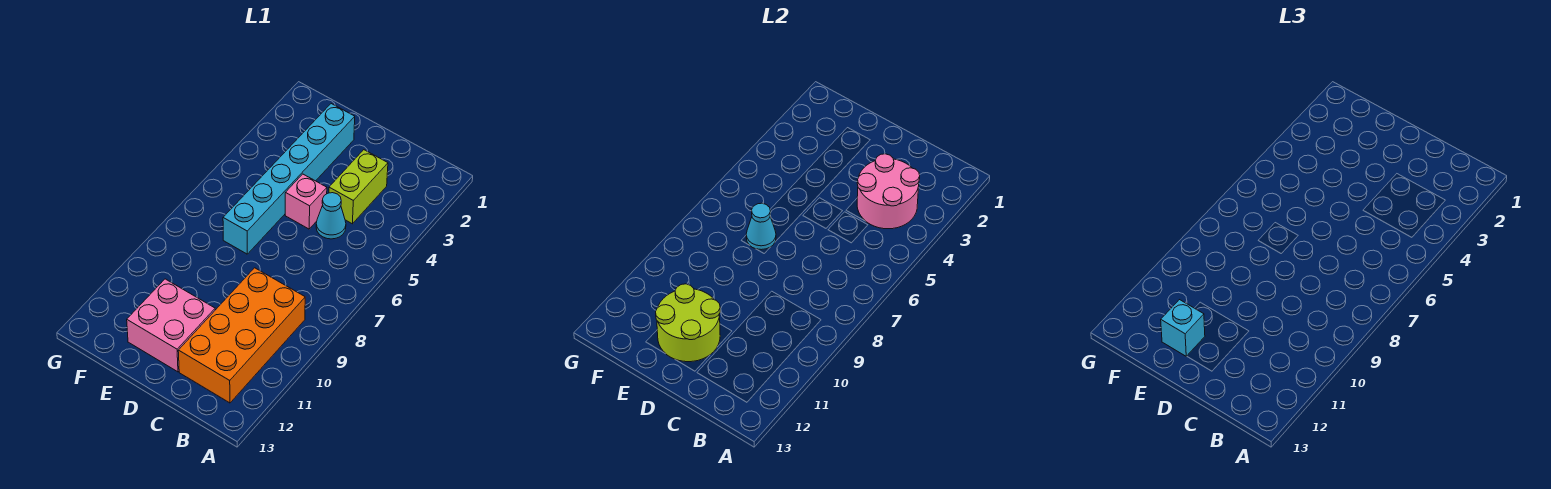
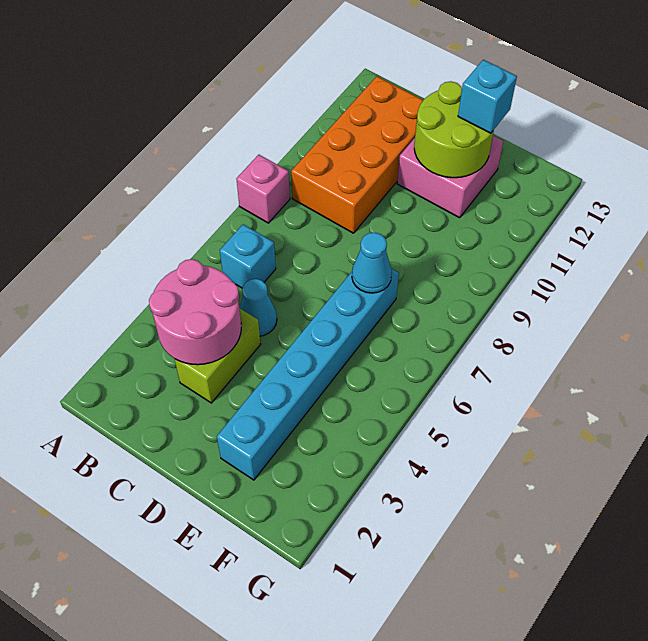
none -> cyan 1x1 brick [220,224,276,288]
pink 1x1 brick [285,174,327,229] -> pink 1x1 brick moved to [237,155,290,223]

